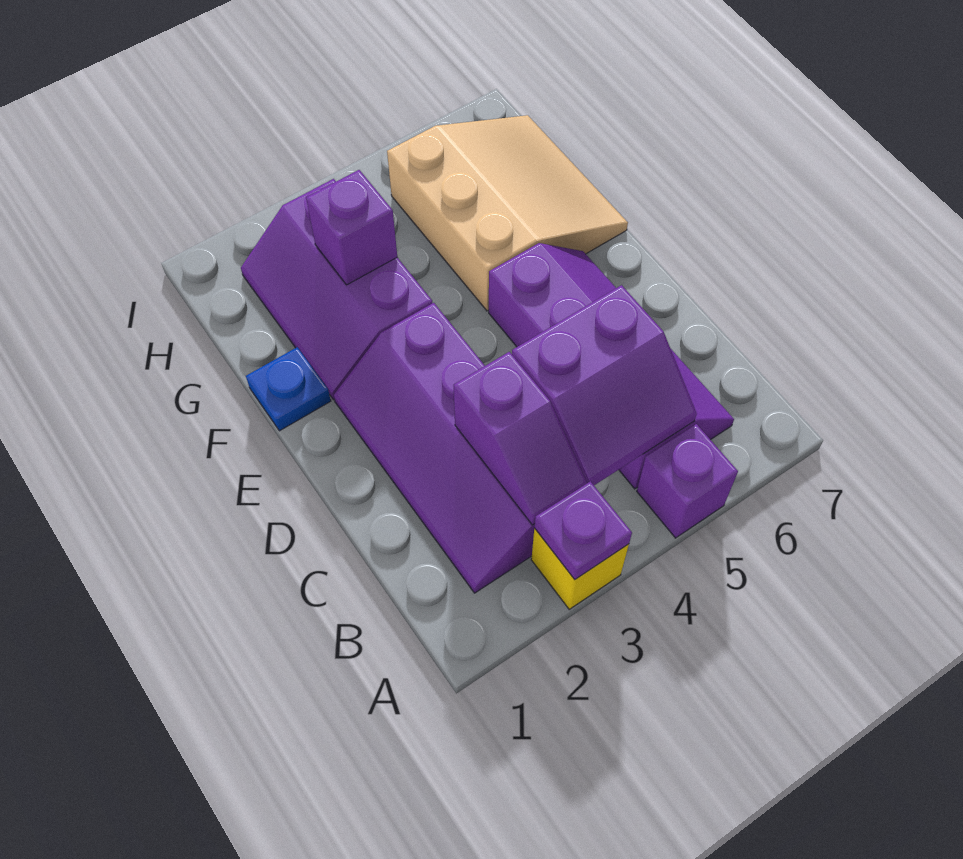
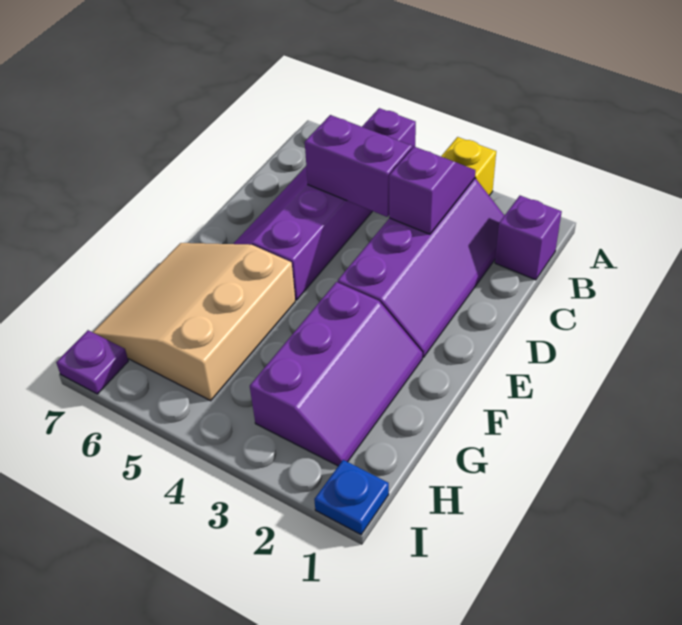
purple 1x1 plate [534,481,632,580] -> purple 1x1 plate moved to [56,330,128,394]
blue 1x1 plate [246,347,331,431] -> blue 1x1 plate moved to [314,460,389,535]
purple 1x1 brick [306,170,397,285] -> purple 1x1 brick moved to [495,196,562,280]

